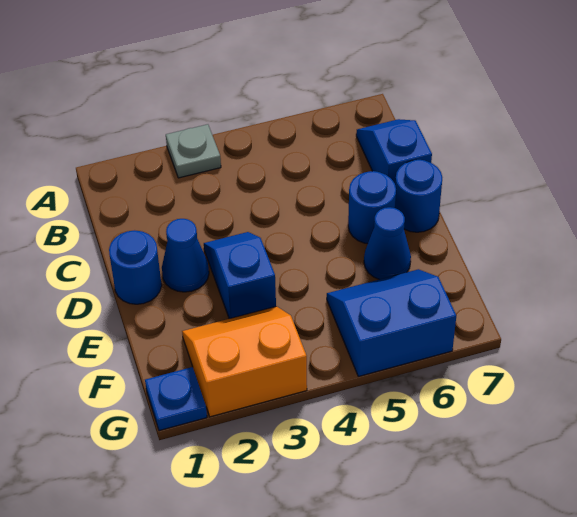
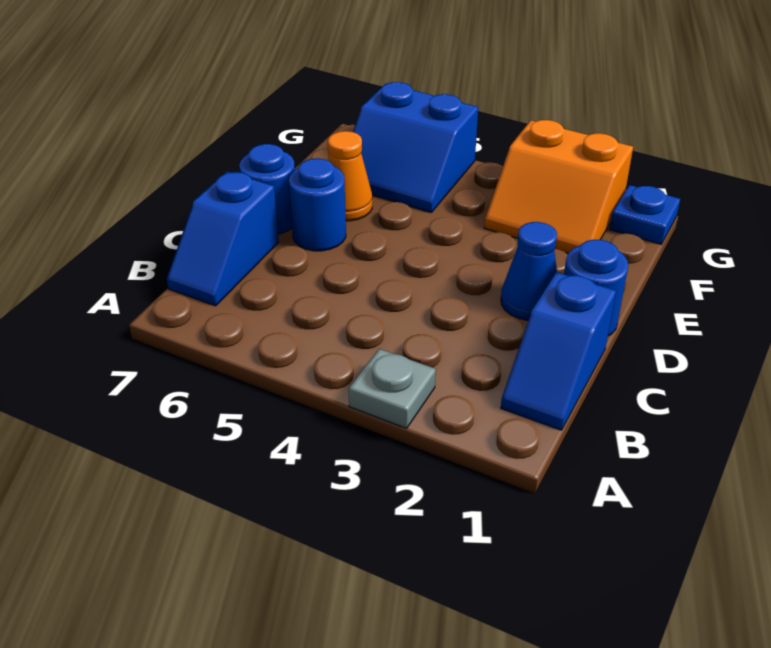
blue 1x2 slope [204,232,276,319] -> blue 1x2 slope moved to [501,272,616,430]
blue 1x1 cone [364,207,411,279] -> orange 1x1 cone [328,131,372,221]

